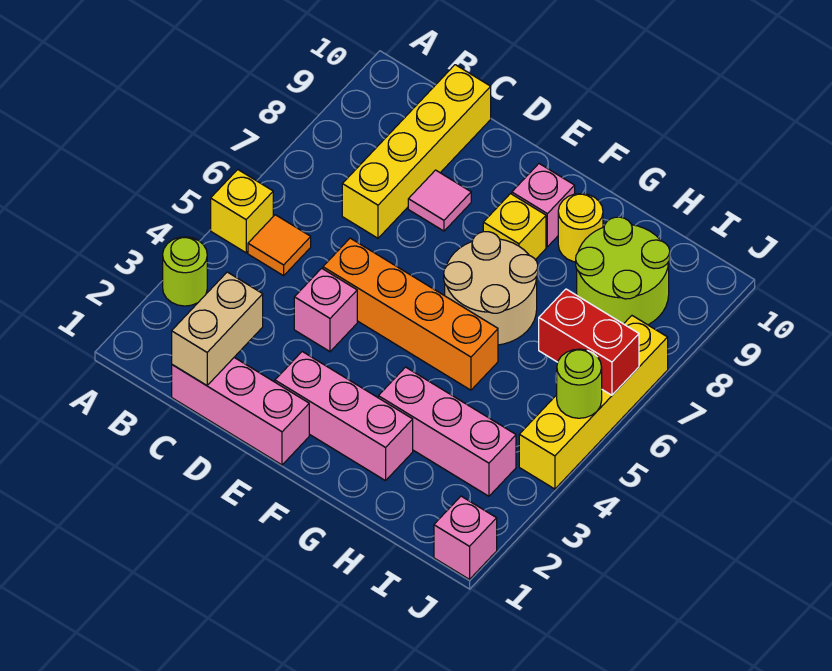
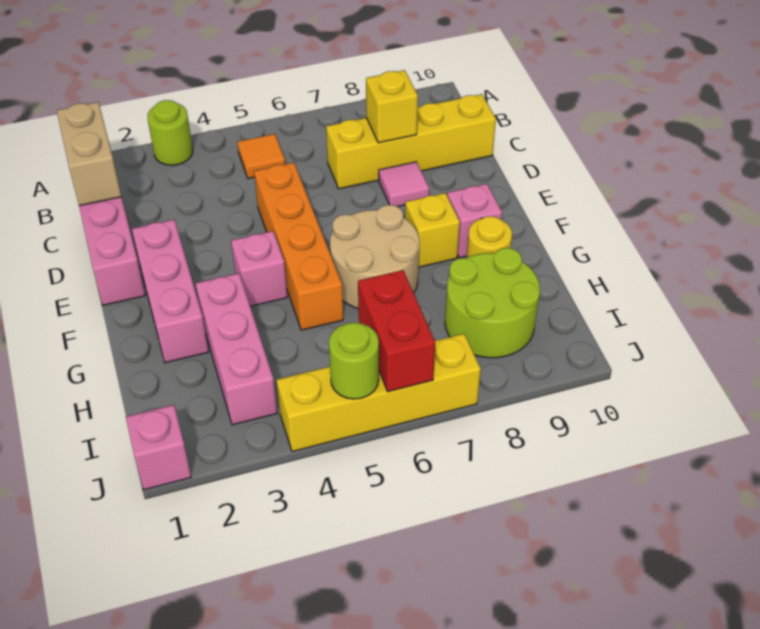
yellow 1x1 brick [211,169,273,253] -> yellow 1x1 brick moved to [366,70,418,143]
tan 1x2 brick [172,272,263,385] -> tan 1x2 brick turned to [57,102,121,206]
pink 1x1 brick [294,268,357,352] -> pink 1x1 brick moved to [231,231,287,306]

